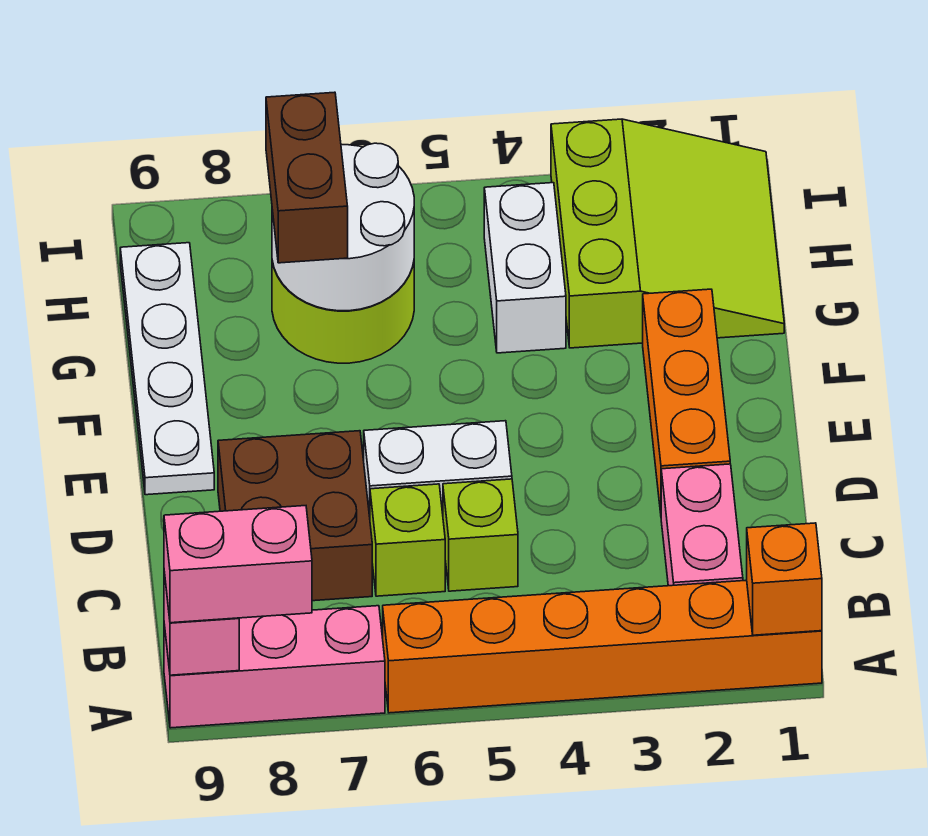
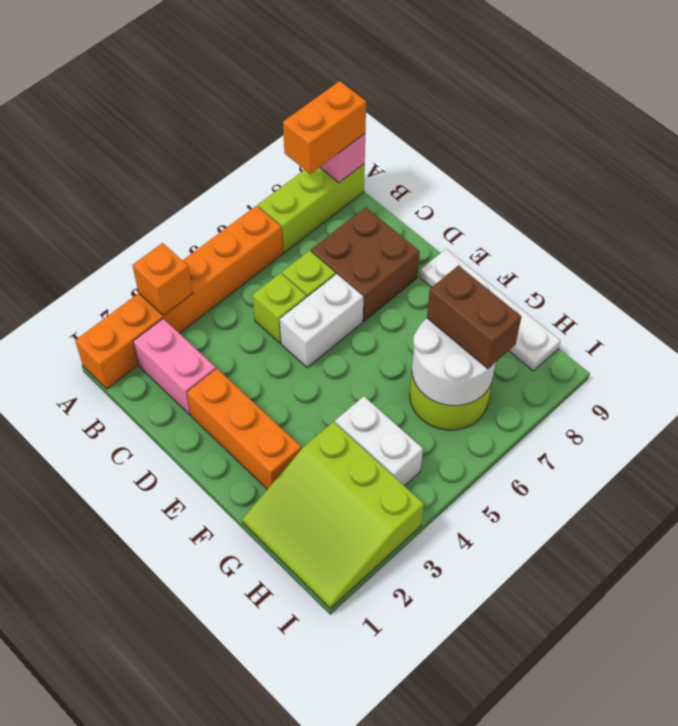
orange 1x1 brick [747,523,822,635] -> orange 1x1 brick moved to [132,243,193,316]
pink 1x3 brick [164,606,385,728] -> lime 1x3 brick [258,164,365,253]
pink 1x2 brick [164,506,312,623] -> orange 1x2 brick [283,81,366,174]

